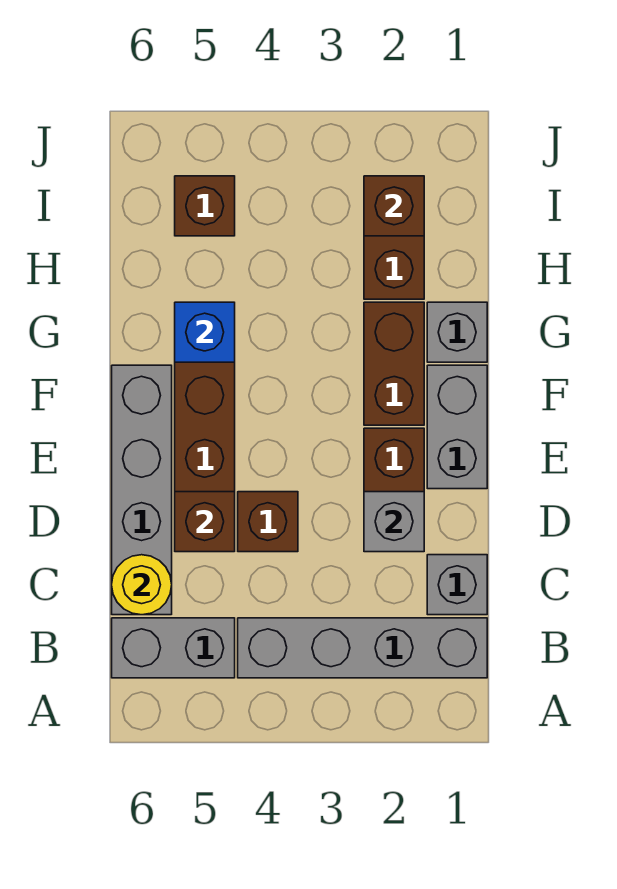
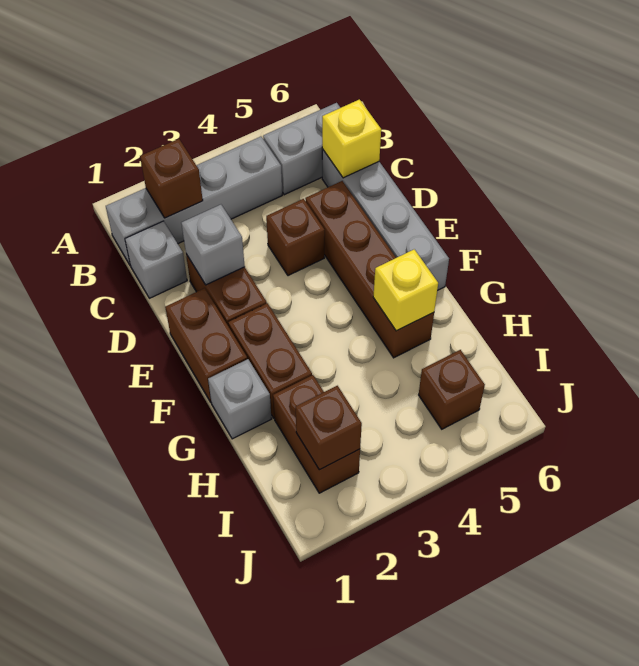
yellow 1x1 round brick [112,555,172,615] -> yellow 1x1 brick [322,100,381,178]
brown 1x1 brick [175,492,235,552] -> brown 1x1 brick moved to [140,139,203,218]
grey 1x2 brick [427,365,487,489] -> brown 1x2 brick [165,288,247,402]
blue 1x1 brick [175,302,235,362] -> yellow 1x1 brick [373,249,438,331]

